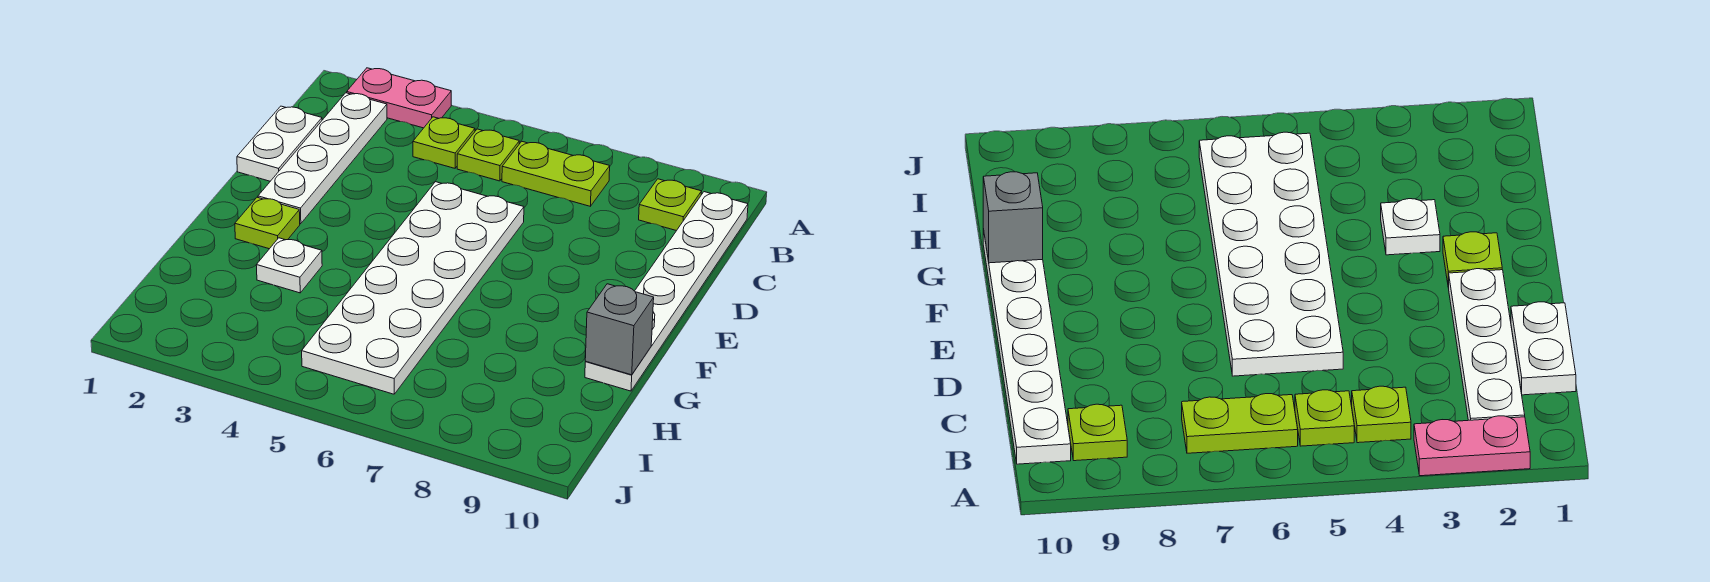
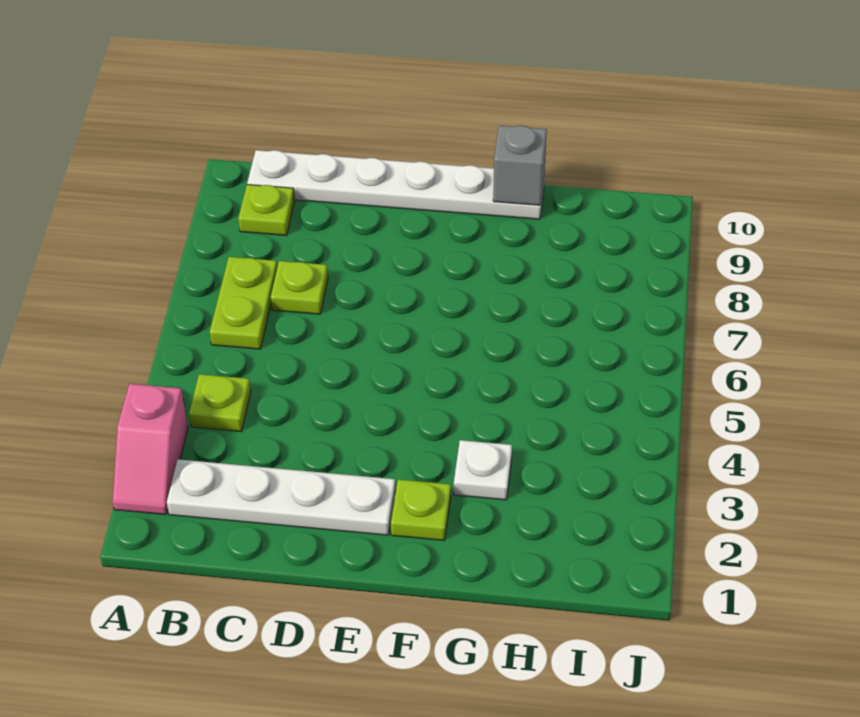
pink 1x2 plate [347,68,451,128] -> pink 1x2 slope [113,384,188,515]
lime 1x1 plate [457,129,519,181] -> lime 1x1 plate moved to [271,261,328,314]
white 1x2 plate [237,106,322,181] -> none
white 2x6 plate [302,182,524,394] -> none

